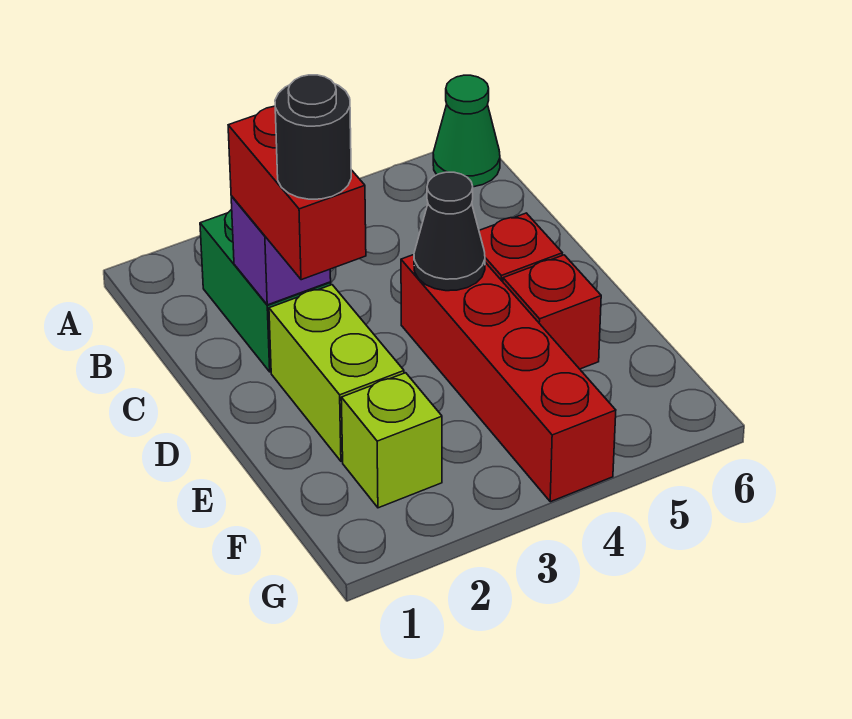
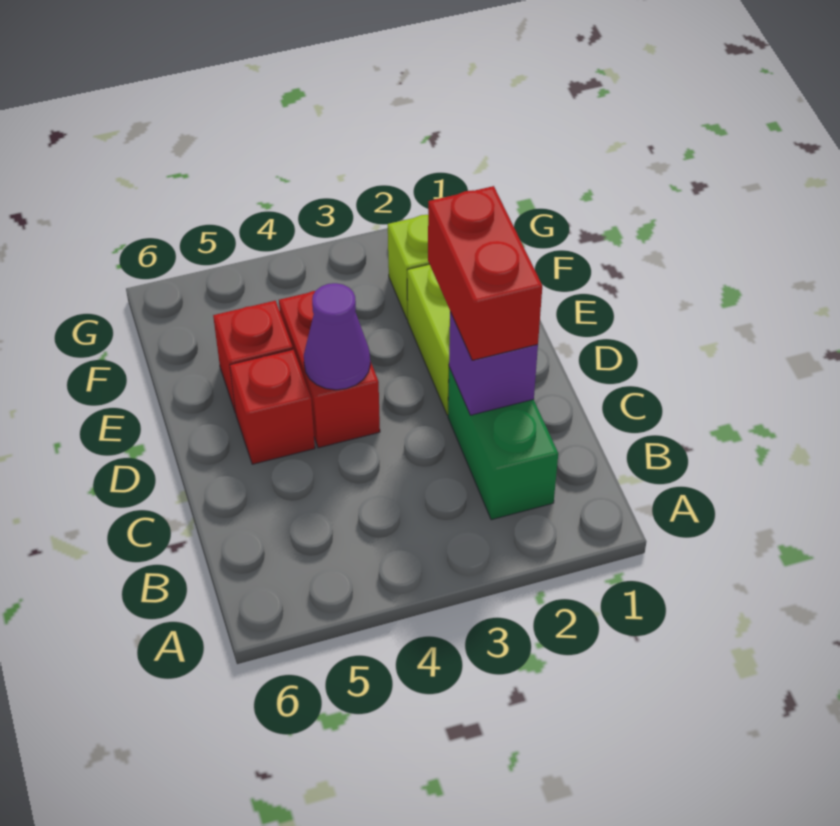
green 1x1 cone [433,75,500,187] -> none
black 1x1 round brick [275,75,351,199] -> none
red 1x4 brick [401,255,616,502] -> red 1x2 brick [279,291,380,448]
black 1x1 cone [414,172,485,291] -> purple 1x1 cone [304,283,370,390]

